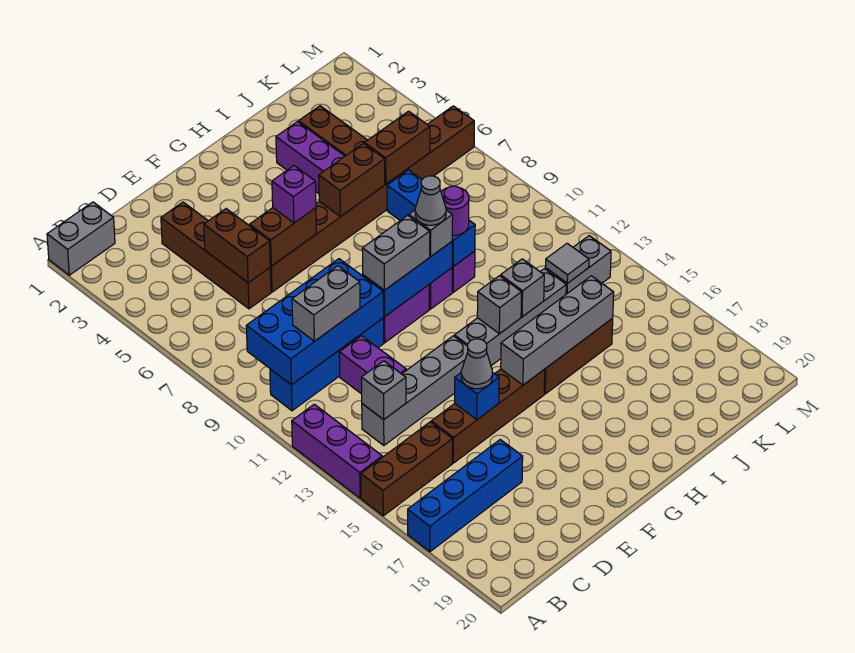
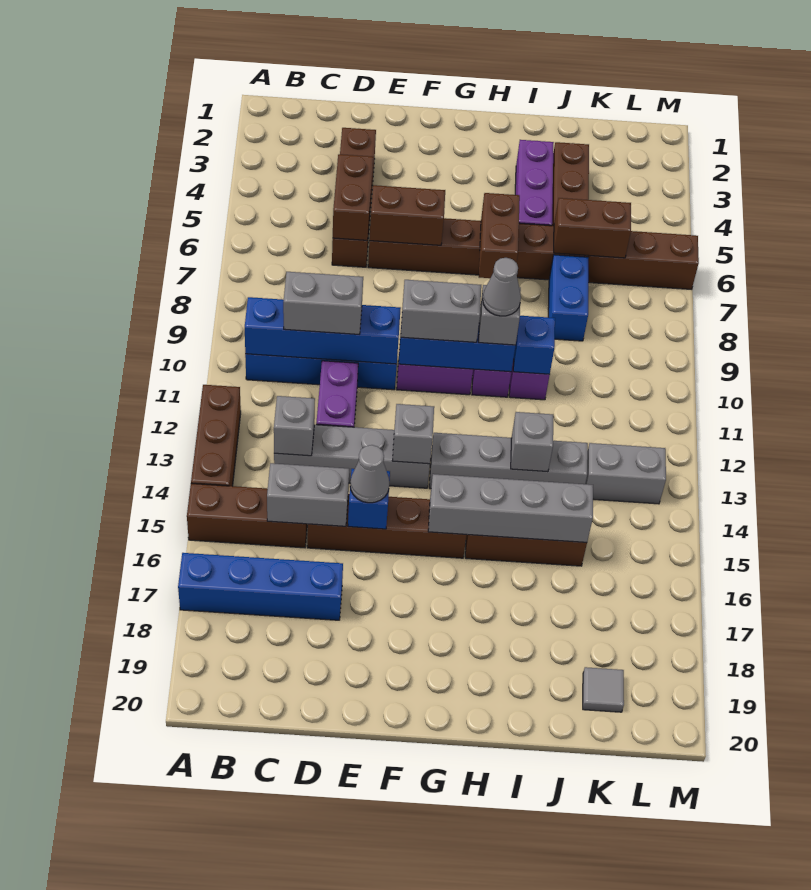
grey 1x2 brick [47,202,115,275] -> grey 1x2 brick moved to [267,463,349,526]
purple 1x3 brick [292,404,382,498] -> brown 1x3 brick [191,385,241,486]
blue 2x4 brick [246,259,384,385] -> blue 1x4 brick [245,297,401,364]
purple 1x1 brick [272,166,316,223] -> none
brown 1x2 brick [319,143,385,217] -> brown 1x2 brick turned to [479,193,520,278]
grey 1x1 brick [477,276,522,334] -> grey 1x1 brick moved to [392,404,434,464]
purple 1x1 round brick [441,186,469,235] -> none
grey 1x1 tile [545,243,589,283] -> grey 1x1 tile moved to [583,667,624,712]

